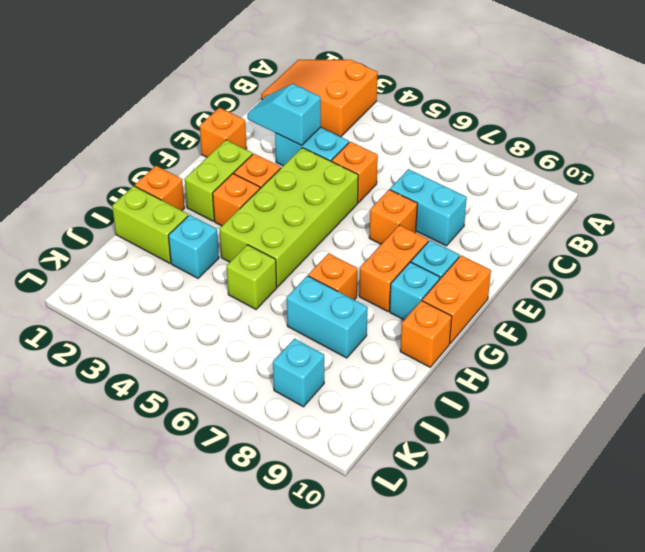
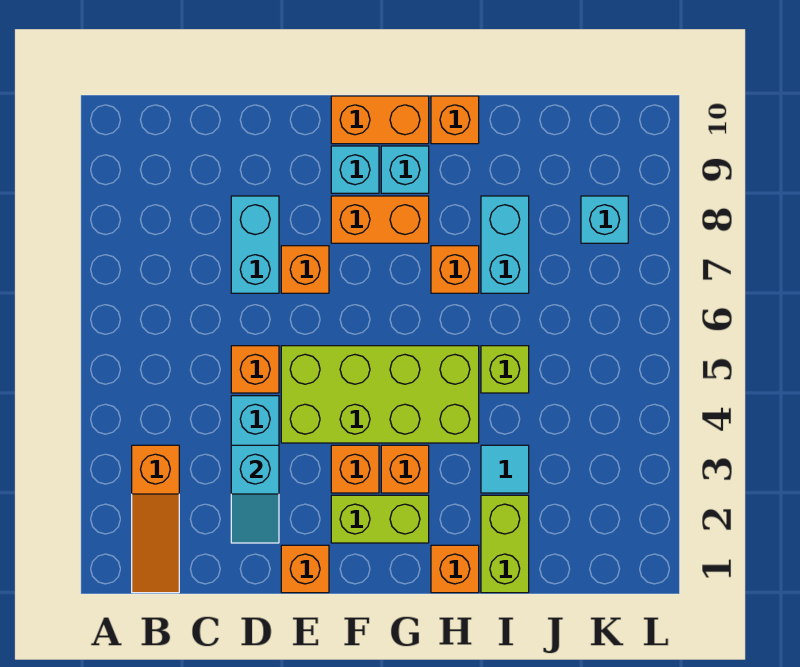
orange 2x3 slope [261,60,378,137] -> orange 1x3 slope [132,445,179,593]
cyan 1x1 brick [168,215,219,278] -> cyan 1x1 tile [481,445,529,493]

